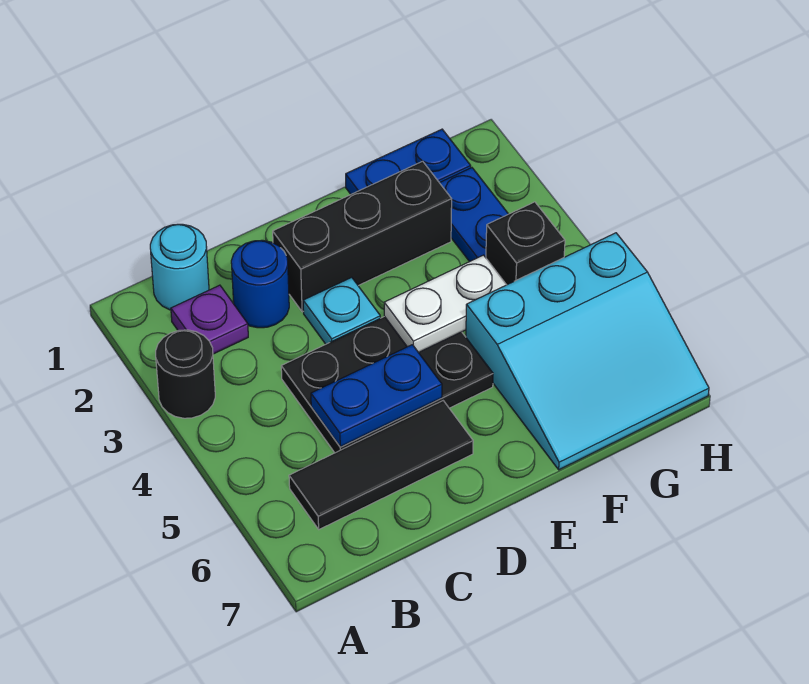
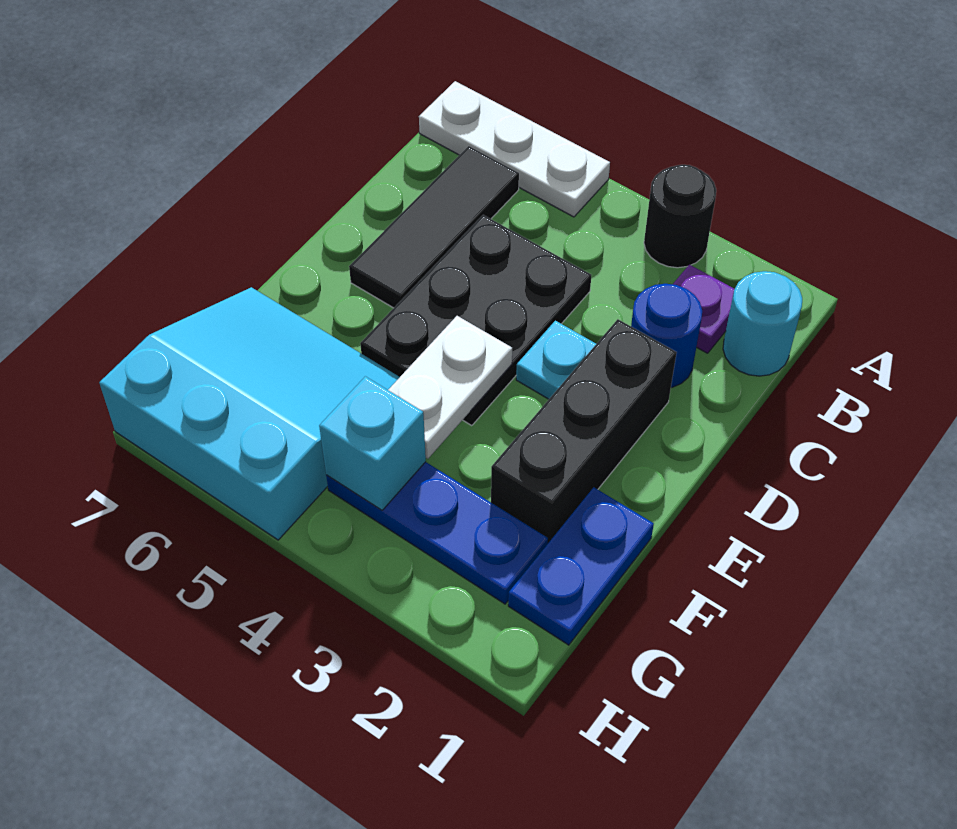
none -> white 1x3 plate [419,81,610,217]
blue 1x2 plate [311,345,442,447] -> none
cyan 3x3 slope [466,233,709,470] -> cyan 3x3 slope turned to [99,287,400,540]
black 1x1 brick [486,202,565,285] -> cyan 1x1 brick [319,376,426,510]

